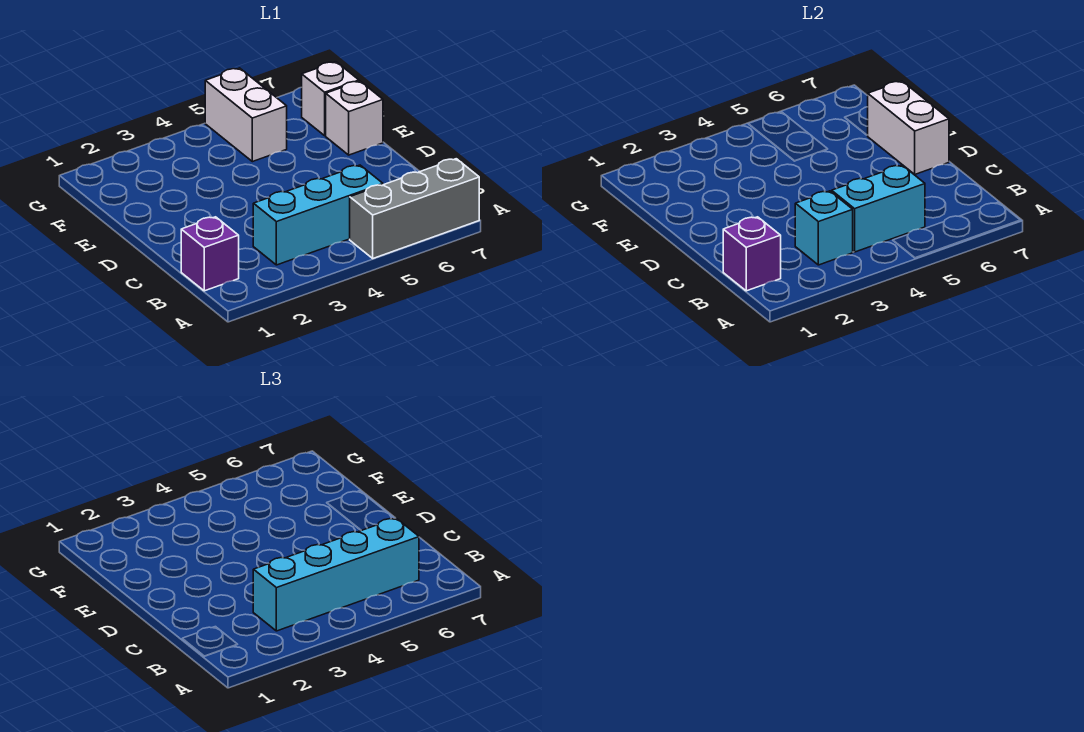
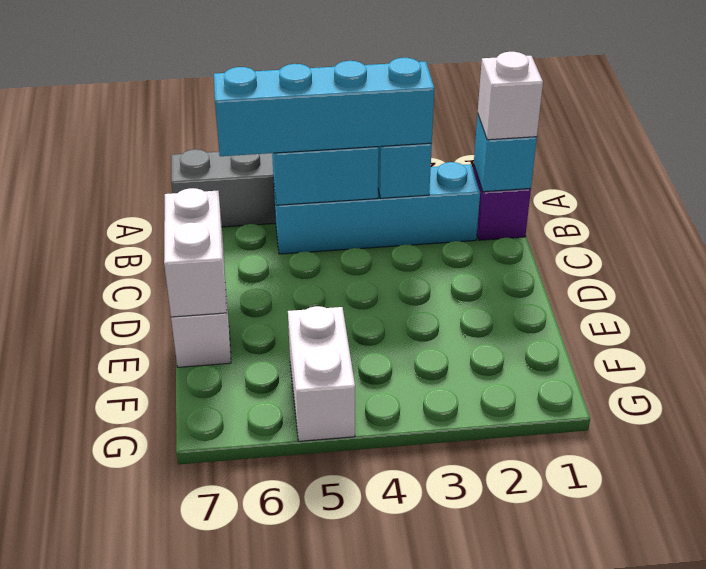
purple 1x1 brick [723,217,781,291] -> cyan 1x1 brick [474,114,537,192]
cyan 1x3 brick [253,165,383,265] -> cyan 1x4 brick [274,162,480,254]
white 1x1 brick [302,62,359,136] -> white 1x1 brick moved to [478,52,543,140]

